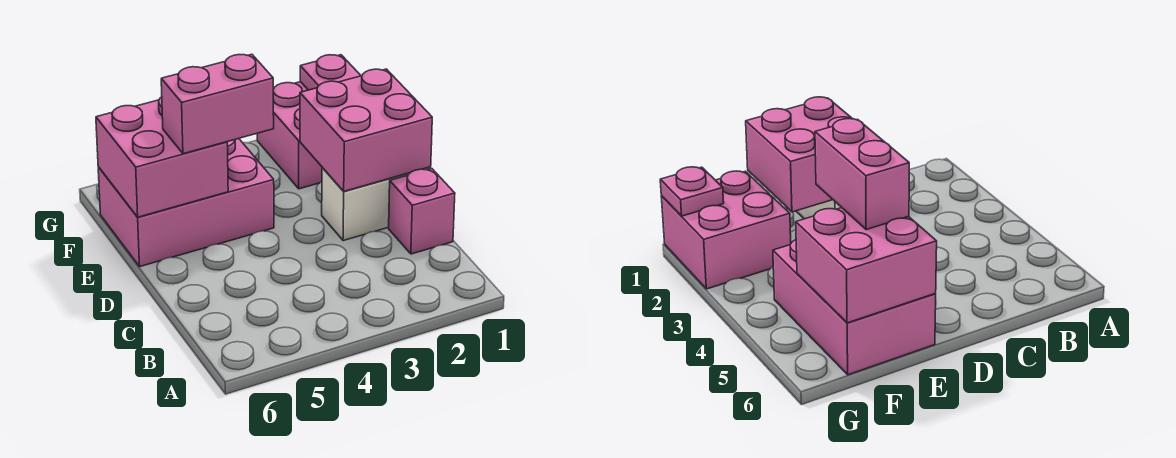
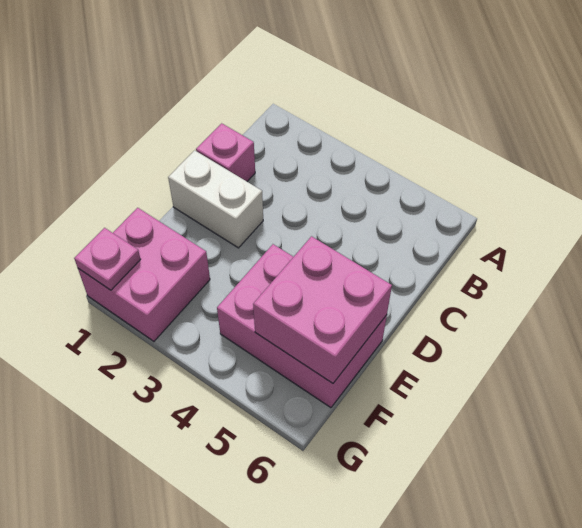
pink 2x2 brick [300,69,432,191] -> none
pink 1x2 brick [161,54,274,154] -> none

